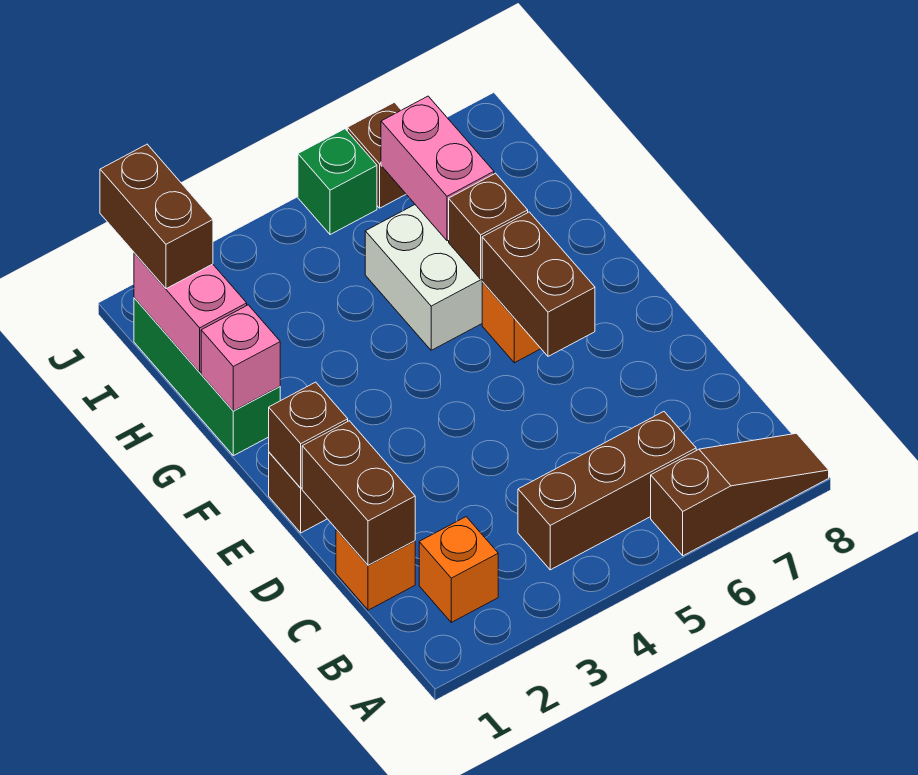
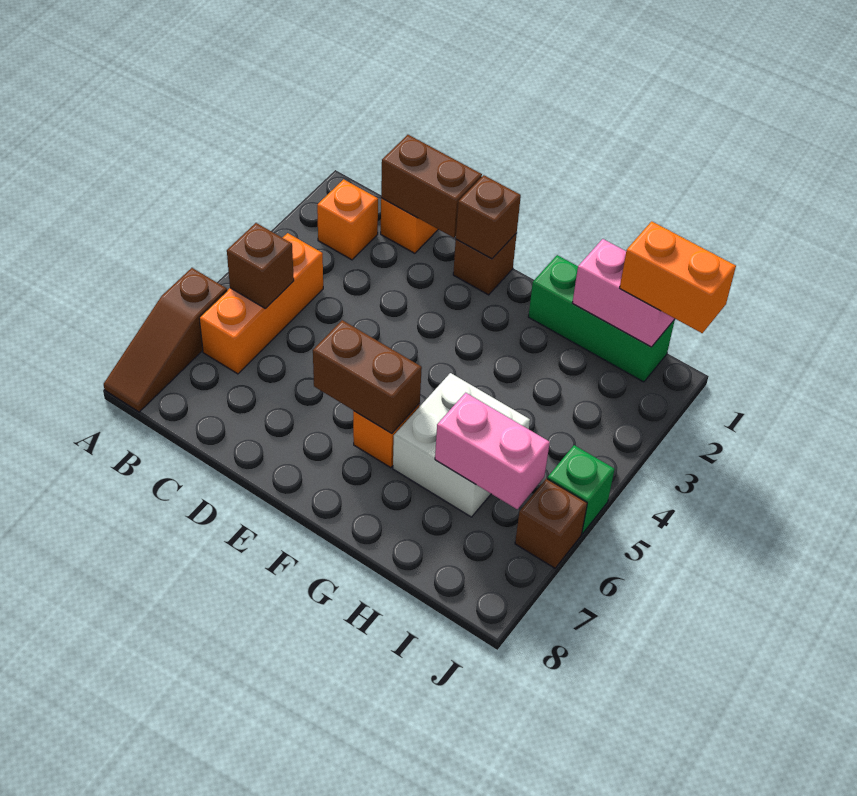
brown 1x3 brick [518,412,696,570] -> orange 1x3 brick [199,233,323,374]
pink 1x1 brick [201,305,280,411] -> none
brown 1x1 brick [449,173,528,279] -> brown 1x1 brick moved to [227,223,294,309]
brown 1x2 brick [100,144,213,289] -> orange 1x2 brick [620,221,736,333]

